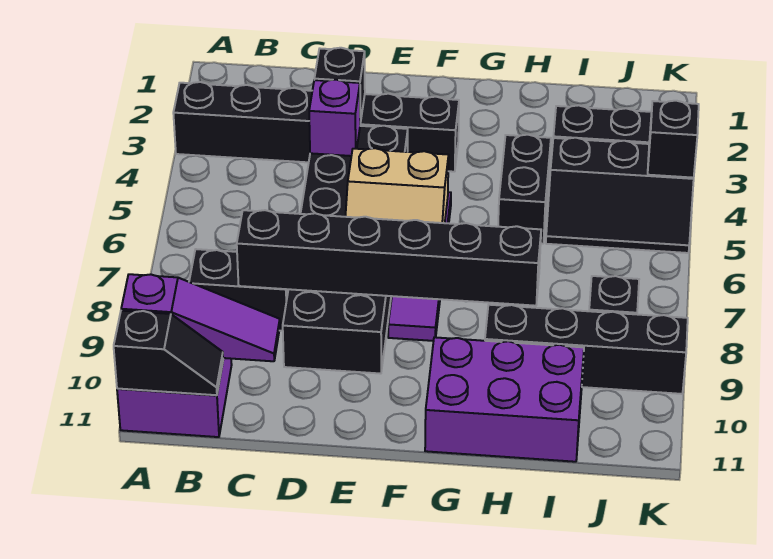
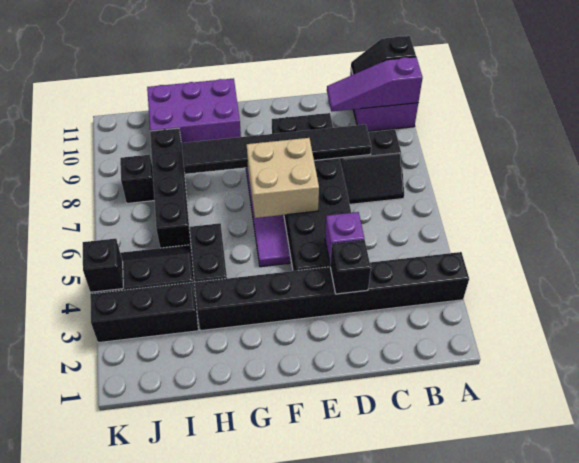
black 1x6 brick [173,82,459,172] -> black 1x8 brick [194,252,469,331]
black 1x6 brick [237,210,541,306] -> black 1x6 tile [182,124,371,174]
tan 2x2 slope [345,148,449,223] -> tan 2x2 brick [247,138,319,218]
black 1x4 brick [485,305,688,394] -> black 1x4 brick turned to [150,128,191,248]

